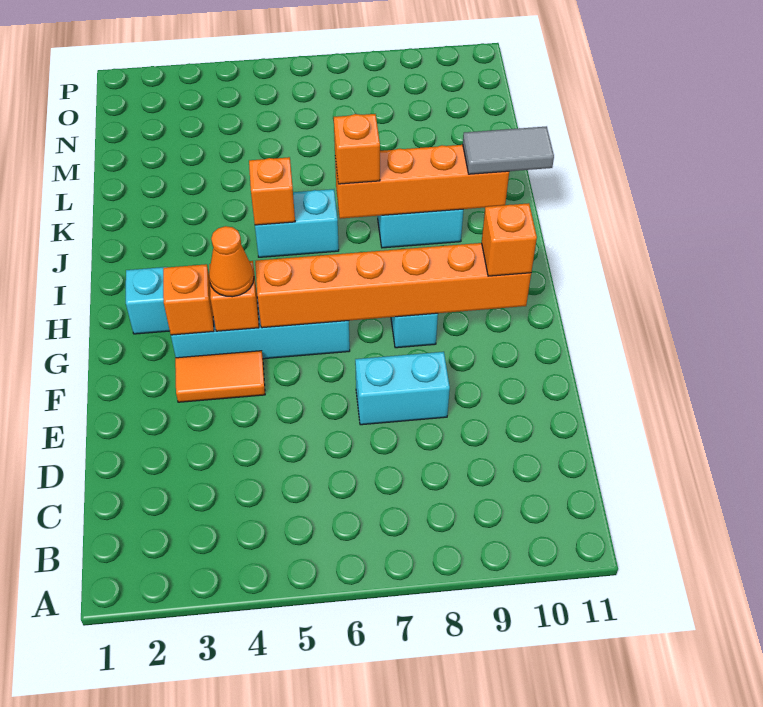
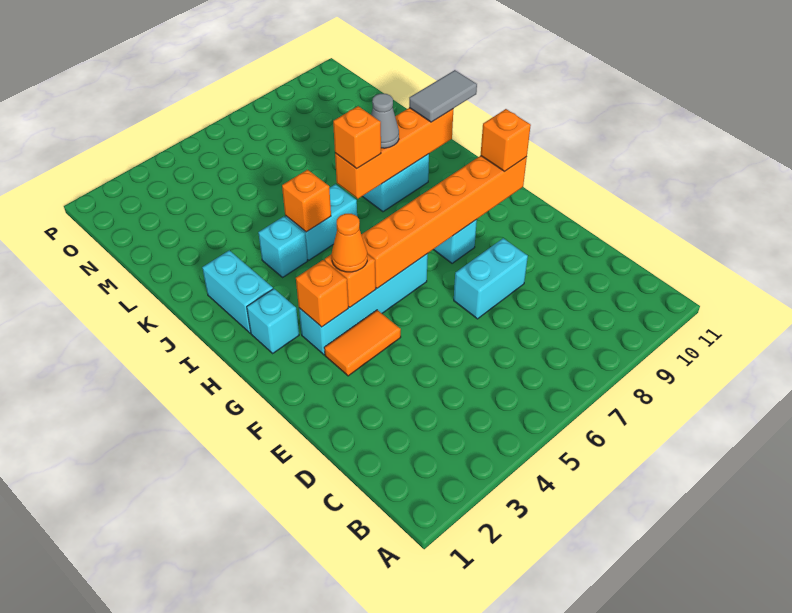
none -> cyan 1x2 brick [202,250,273,333]
none -> cyan 1x1 brick [258,216,307,277]
none -> grey 1x1 cone [371,94,399,148]

